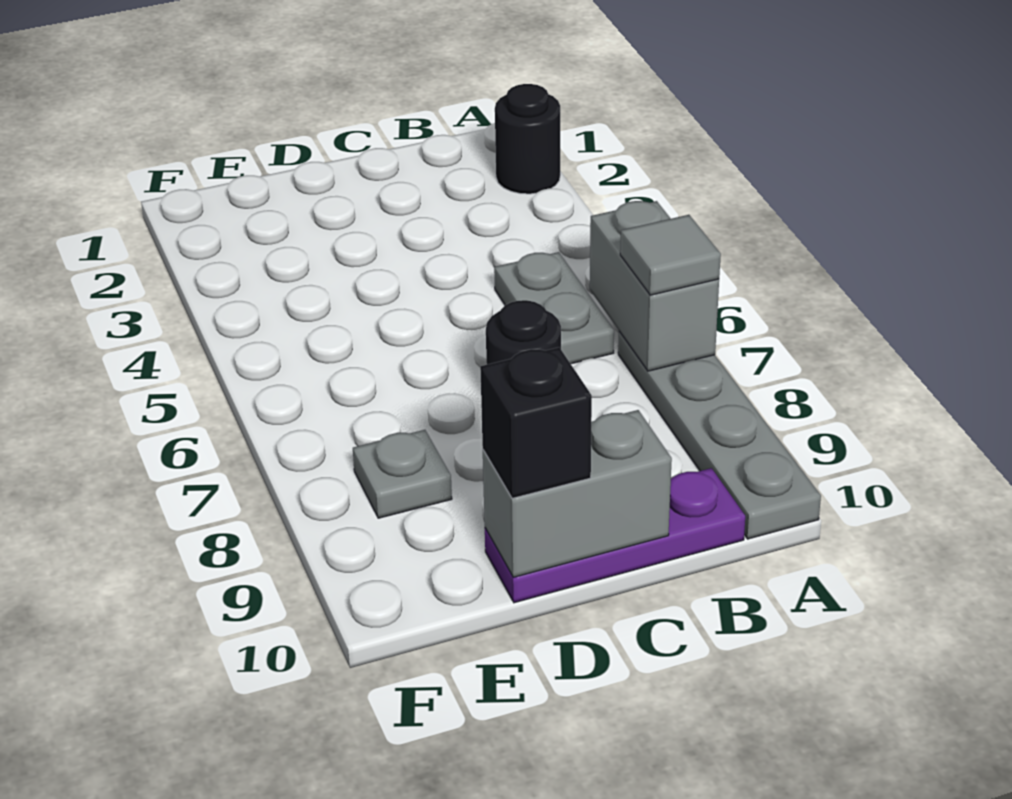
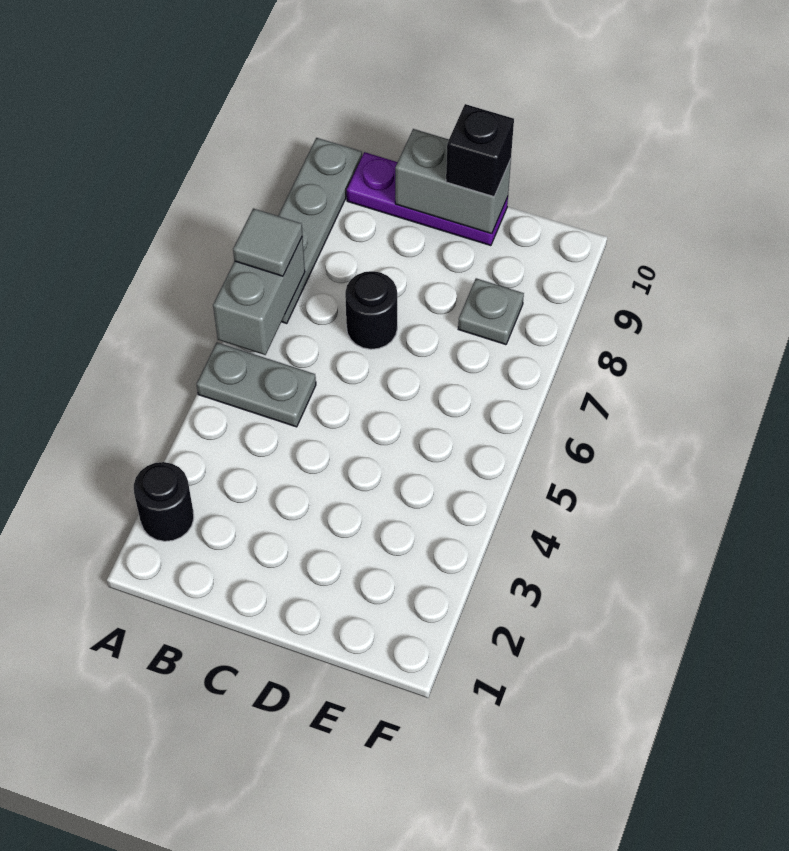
grey 1x2 plate [494,252,614,364] -> grey 1x2 plate turned to [197,342,316,427]

